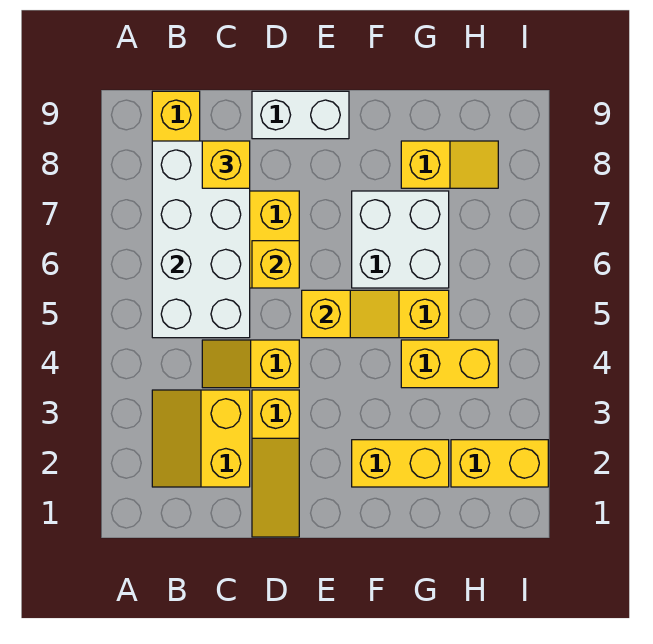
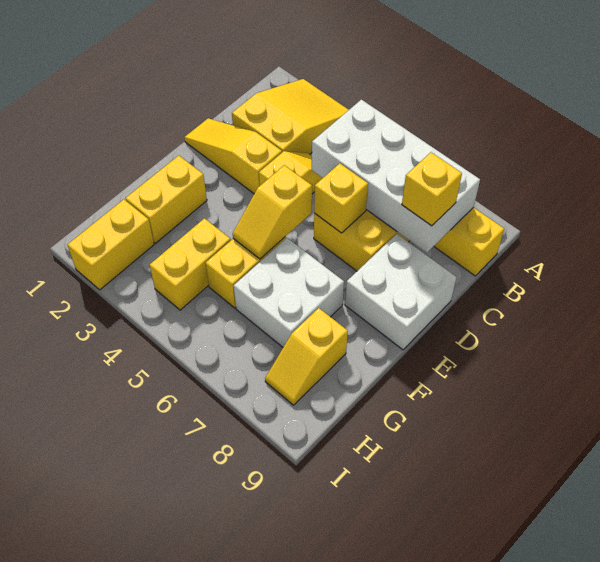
yellow 2x2 slope [152,390,250,487] -> yellow 2x3 slope [232,79,349,154]
white 1x2 brick [252,91,349,139] -> white 2x2 brick [345,234,457,350]

